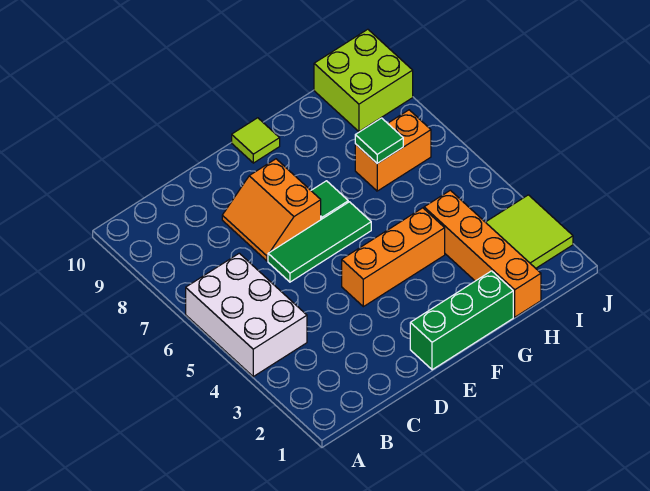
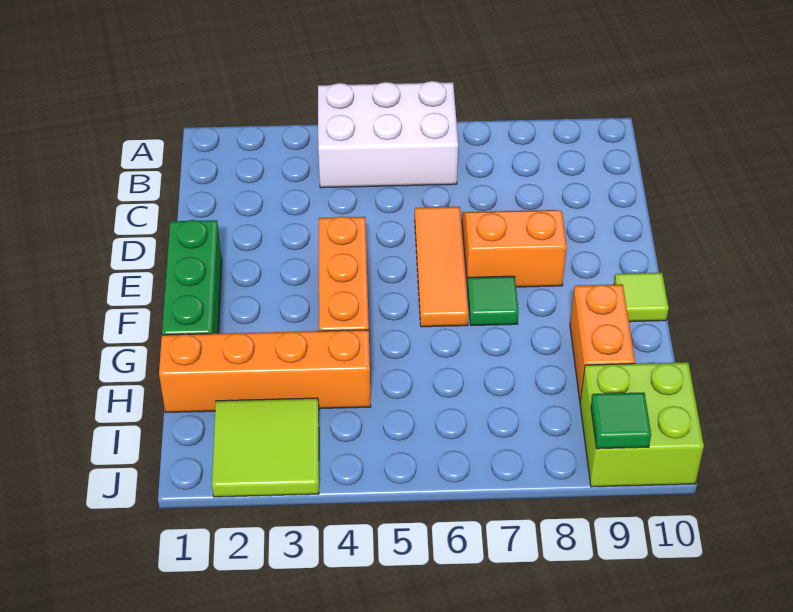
green 1x3 tile [268,202,371,282] -> orange 1x3 tile [415,207,468,327]
orange 1x2 brick [355,110,431,191] -> orange 1x2 brick moved to [570,284,635,400]
green 1x1 tile [355,118,403,163] -> green 1x1 tile moved to [591,392,651,449]

